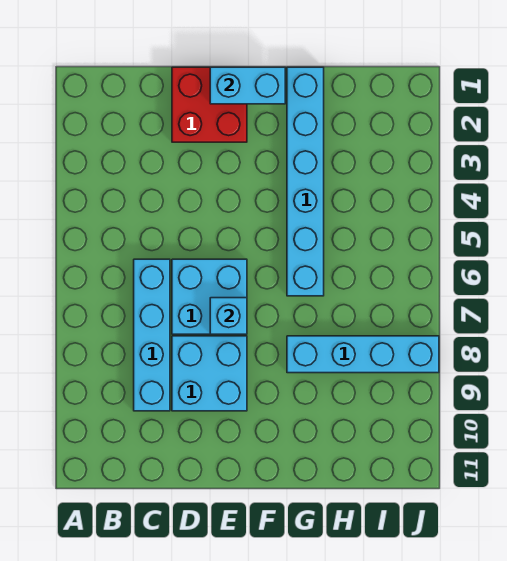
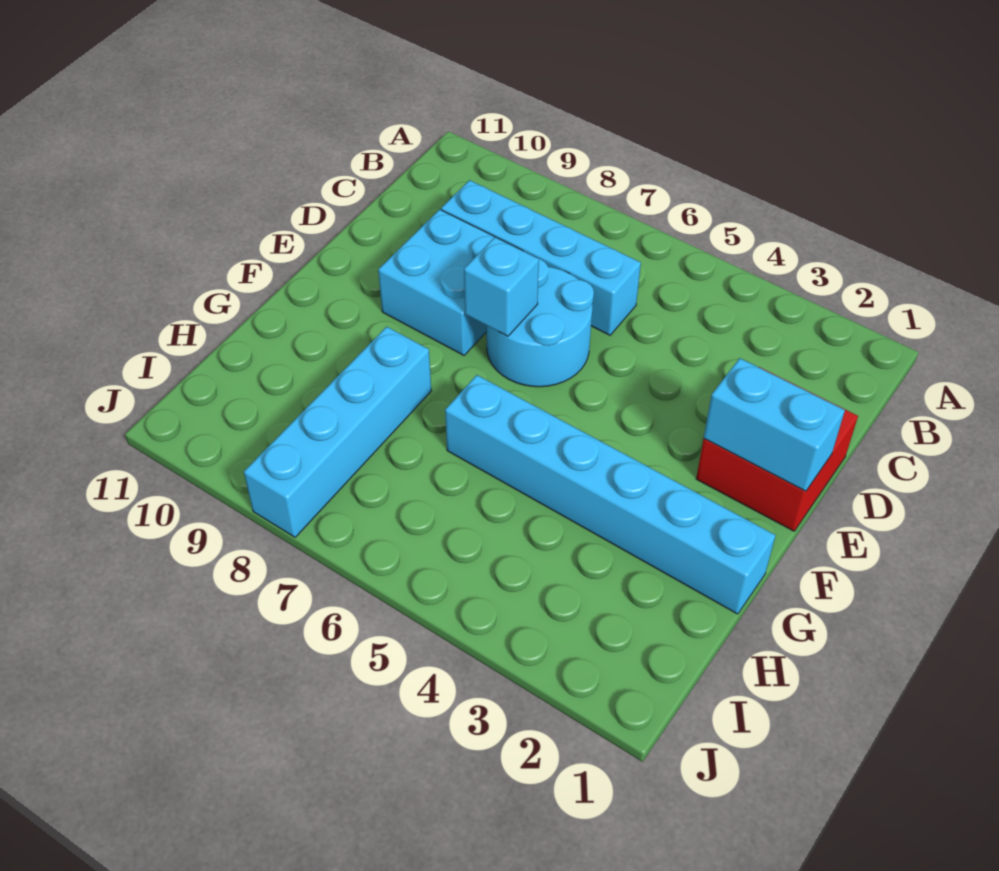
cyan 2x2 brick [172,259,247,334] -> cyan 2x2 round brick [486,259,594,387]
cyan 1x2 brick [210,67,285,104] -> cyan 1x2 brick turned to [704,358,845,491]

